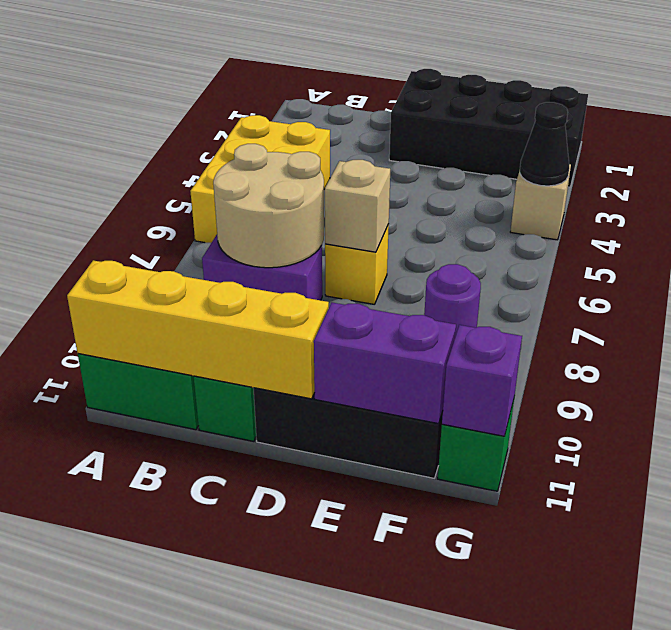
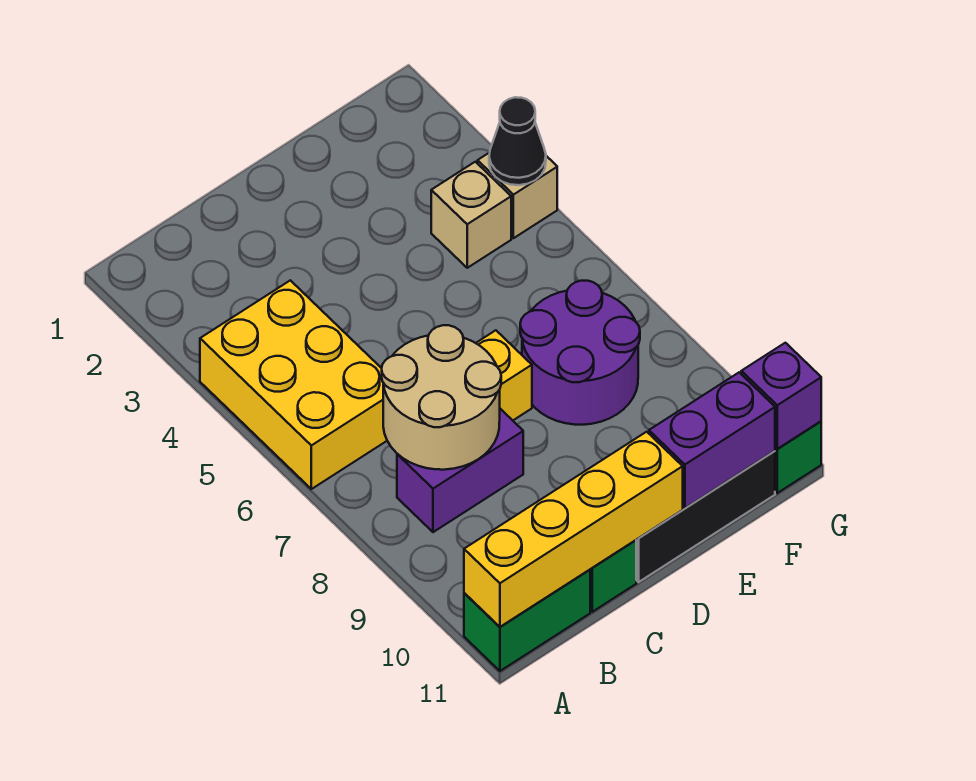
black 2x4 brick [389,69,588,187] -> none
tan 1x1 brick [325,160,390,252] -> tan 1x1 brick moved to [431,162,511,268]
purple 1x1 round brick [424,264,481,337] -> purple 2x2 round brick [520,281,640,425]

